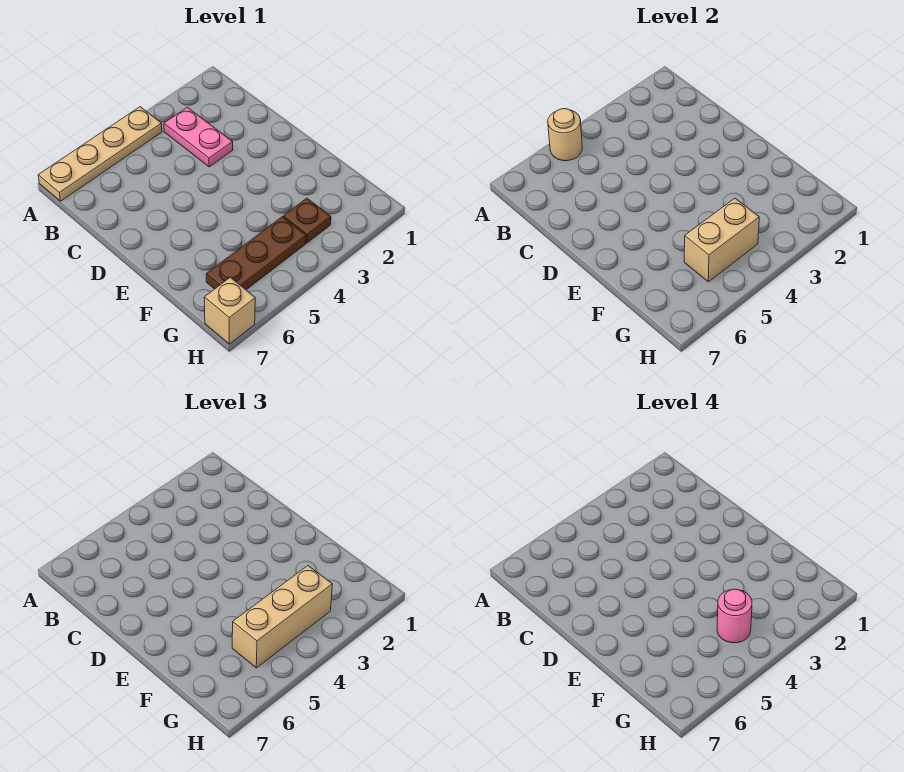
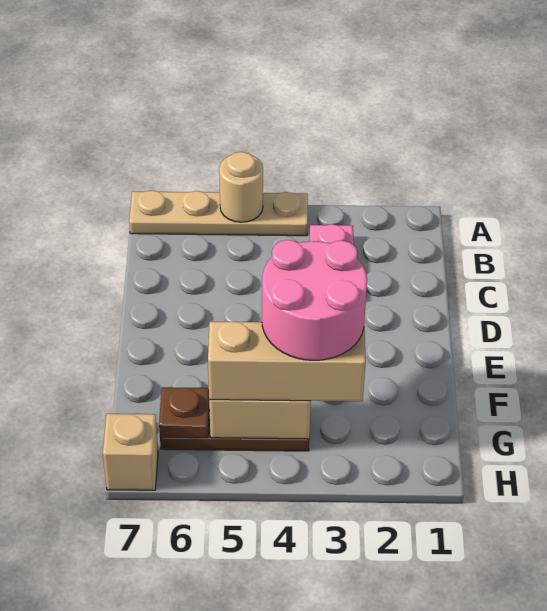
brown 1x1 plate [283,198,331,243] -> brown 1x1 plate moved to [159,387,209,438]
pink 1x1 round brick [717,589,752,643] -> pink 2x2 round brick [262,240,367,360]

